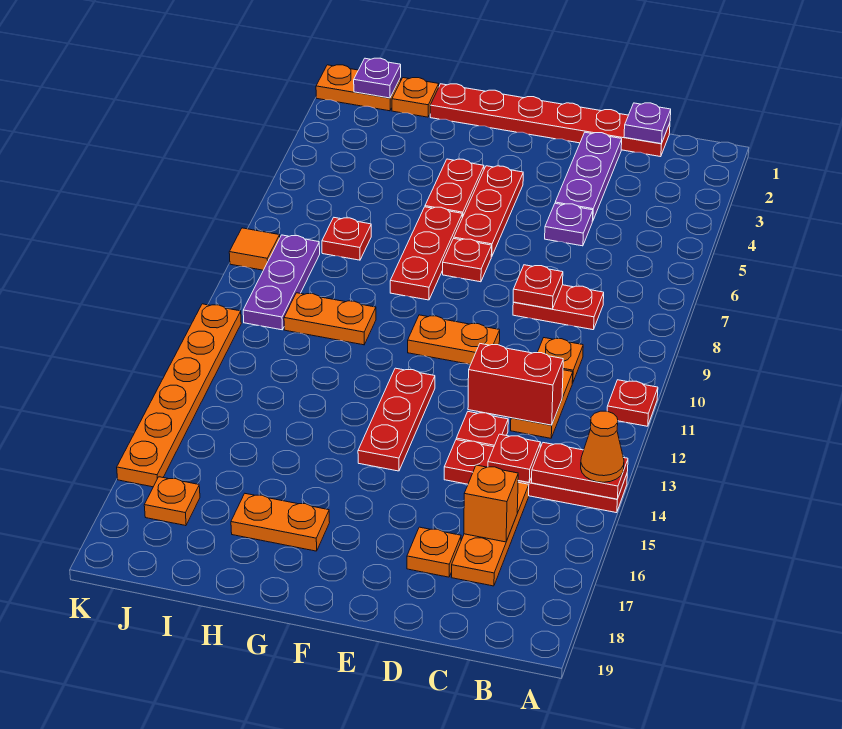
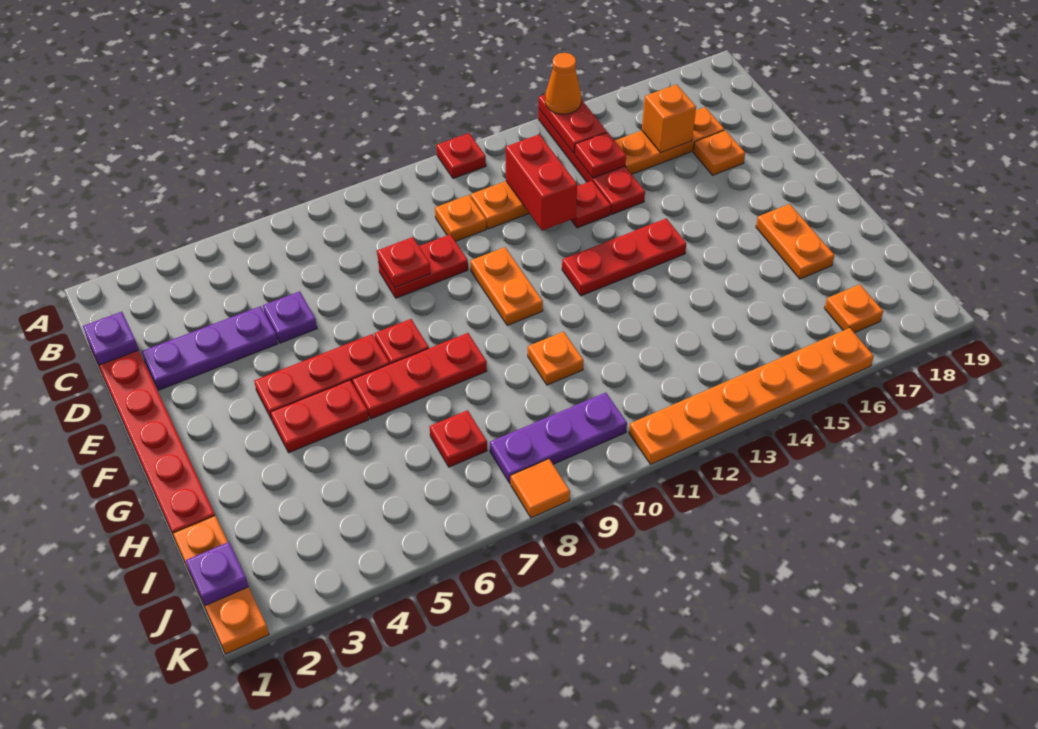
red 1x2 plate [513,285,604,330] -> red 1x2 plate turned to [378,234,468,298]
orange 1x2 plate [284,293,376,345] -> orange 1x1 plate [528,332,584,385]

